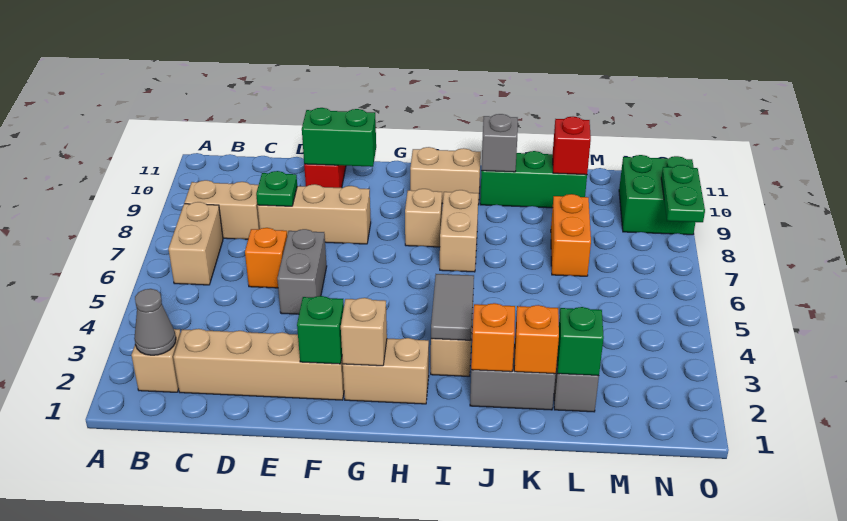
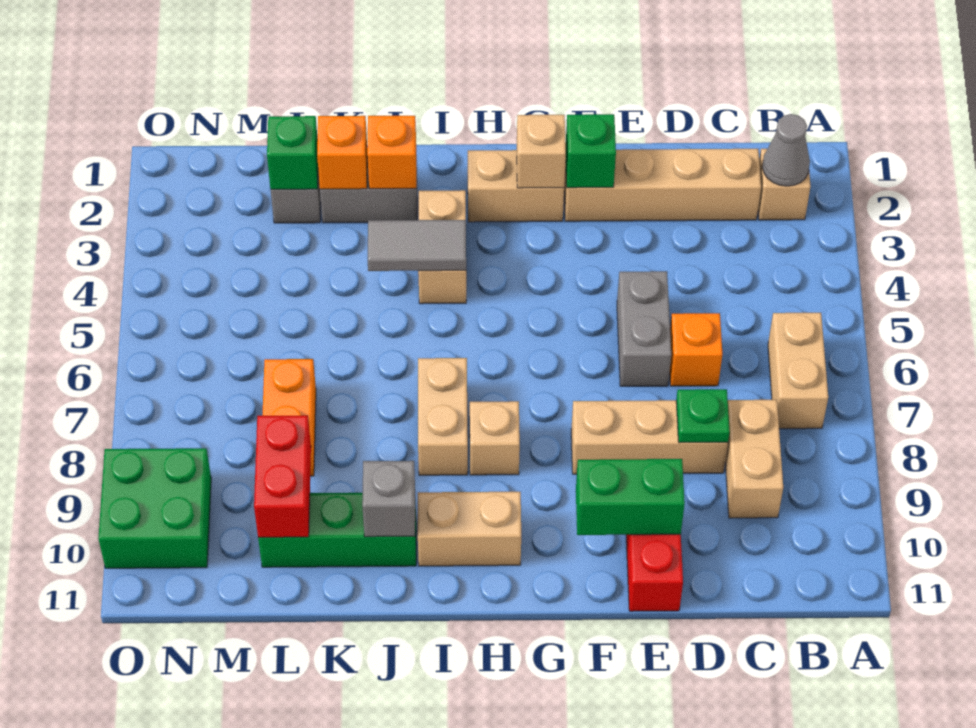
tan 1x2 brick [185,180,260,239] -> tan 1x2 brick turned to [725,400,783,518]
grey 1x2 tile [431,274,474,340] -> grey 1x2 tile turned to [368,220,466,271]
red 1x1 brick [553,117,591,175] -> red 1x2 brick [254,415,311,537]
green 1x2 plate [661,165,705,222] -> none

